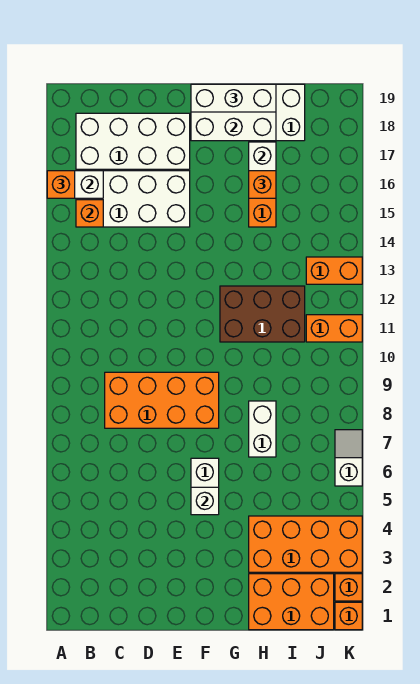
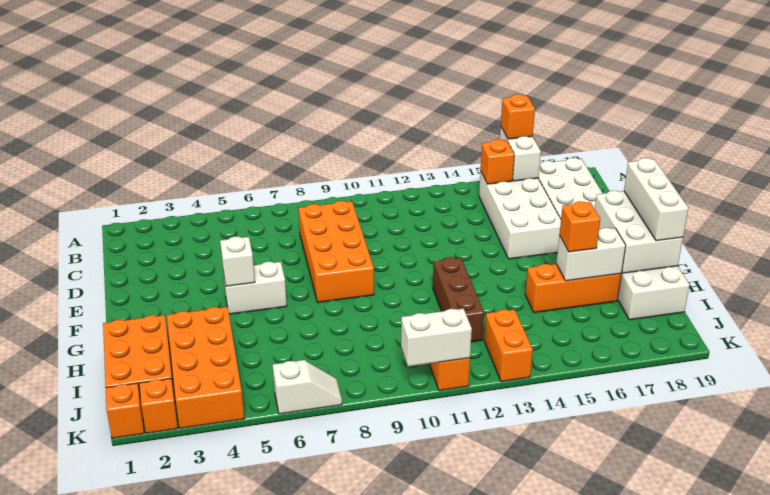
brown 2x3 brick [220,286,305,342] -> brown 1x3 brick [433,257,484,342]
white 1x2 brick [249,401,276,457] -> white 1x2 brick moved to [401,308,472,367]

